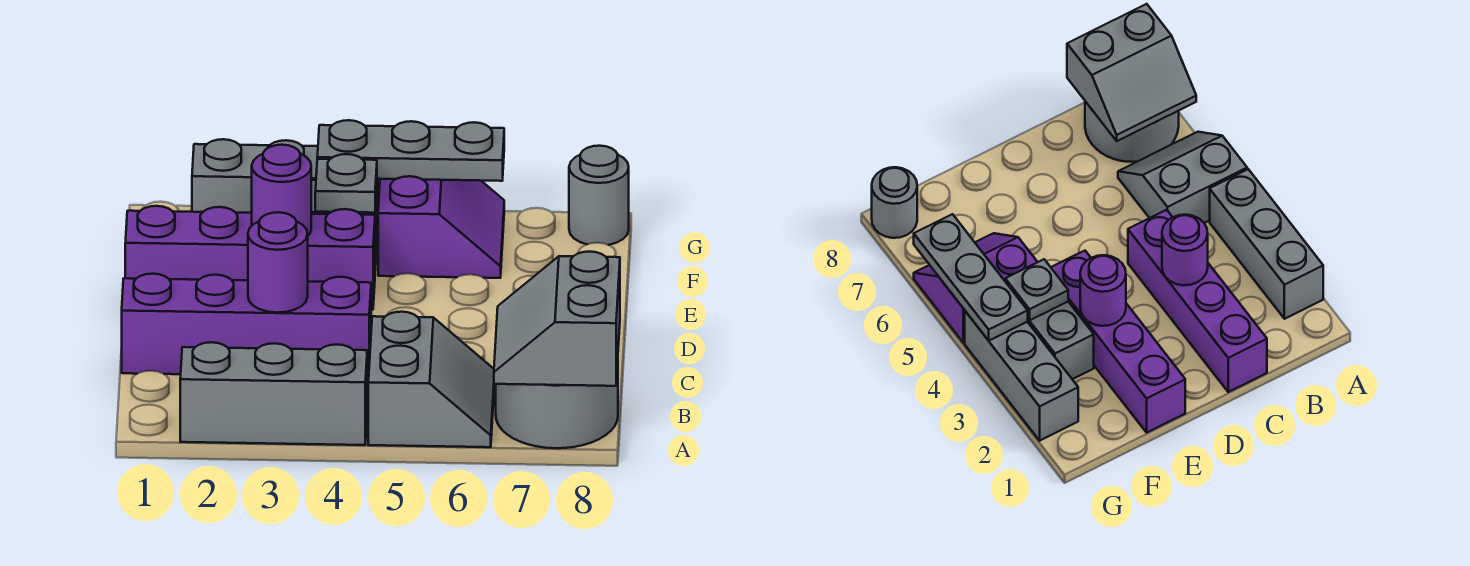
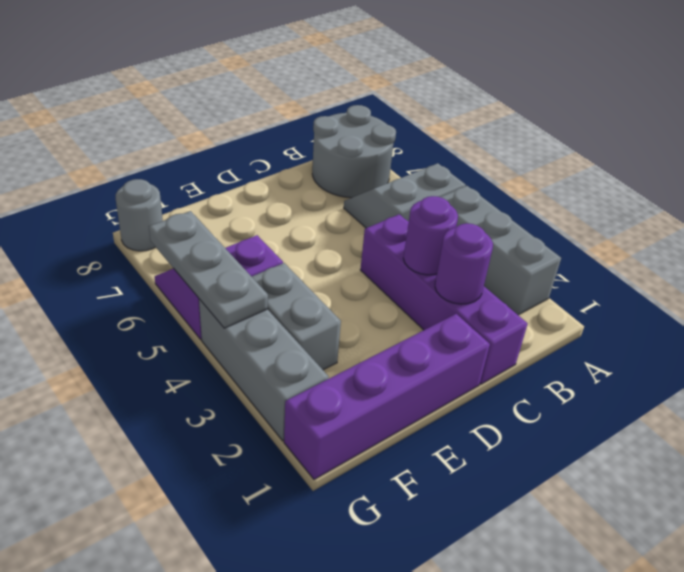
grey 2x2 slope [494,252,620,386] -> none
purple 1x4 brick [125,206,375,310] -> purple 1x4 brick turned to [284,314,490,479]
purple 1x1 round brick [252,145,311,235] -> purple 1x1 round brick moved to [435,223,493,304]
grey 1x1 plate [315,154,377,213] -> none

